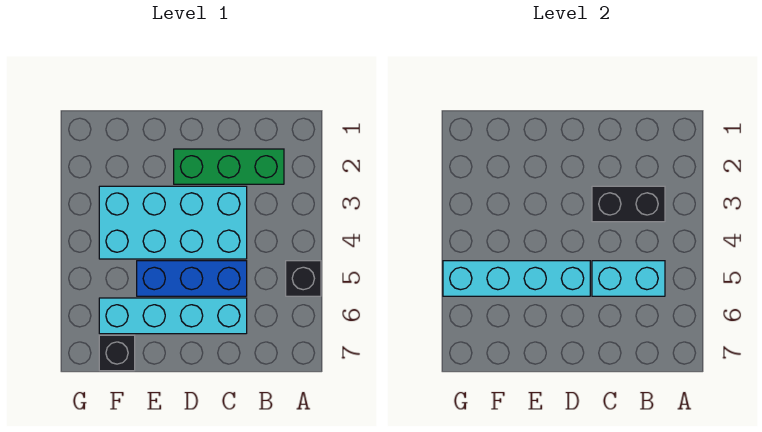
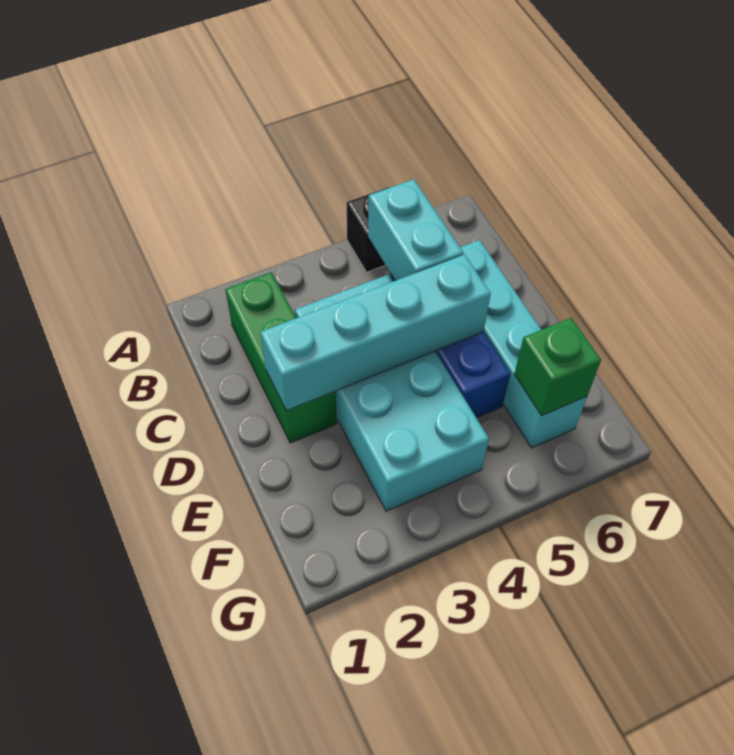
black 1x2 brick [592,186,665,222] -> none
cyan 1x4 brick [443,261,590,296] -> cyan 1x4 brick turned to [261,255,491,411]
none -> green 1x1 brick [514,318,601,416]
black 1x1 brick [99,335,135,371] -> none

